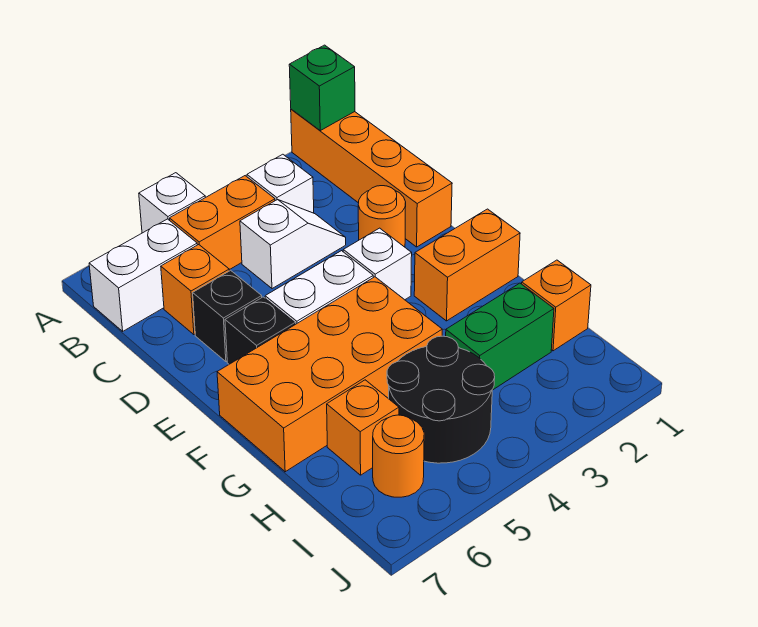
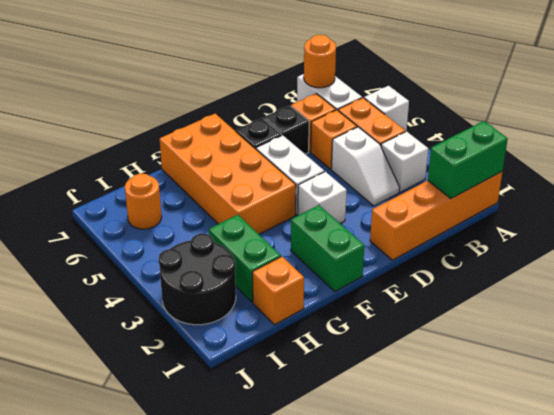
green 1x1 brick [289,45,355,131] -> green 1x2 brick [428,121,508,198]
orange 1x1 round brick [358,186,406,247] -> orange 1x1 round brick moved to [304,35,336,88]
orange 1x2 brick [414,209,520,321] -> green 1x2 brick [291,205,364,292]
black 2x2 round brick [387,336,495,463] -> black 2x2 round brick moved to [159,233,236,325]
orange 1x1 brick [327,380,399,475] -> orange 1x1 brick moved to [311,110,357,169]

